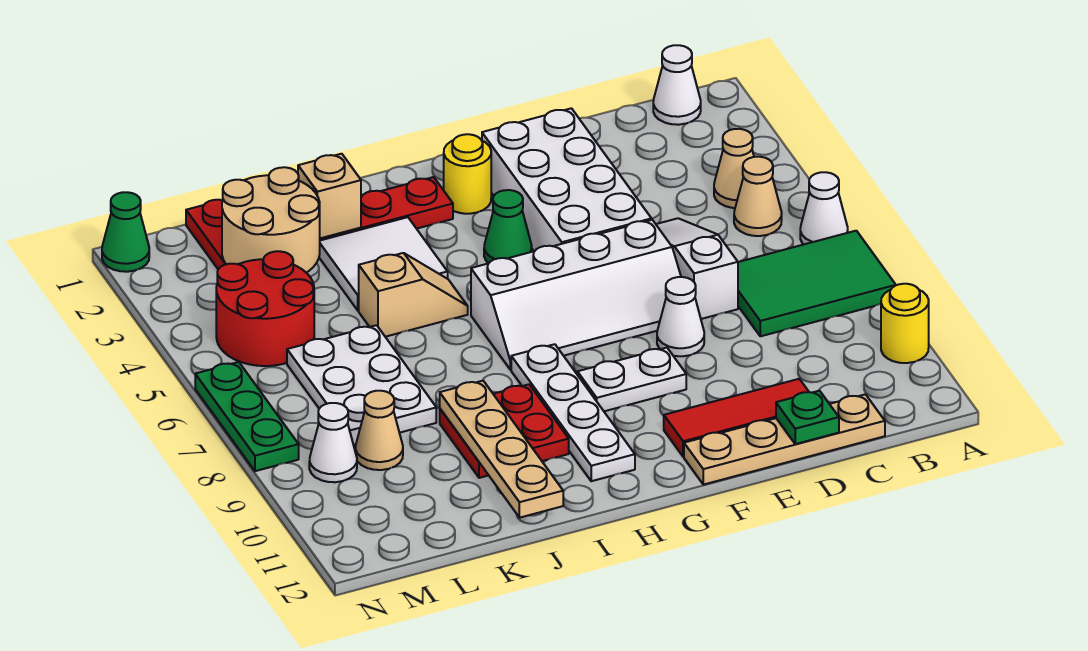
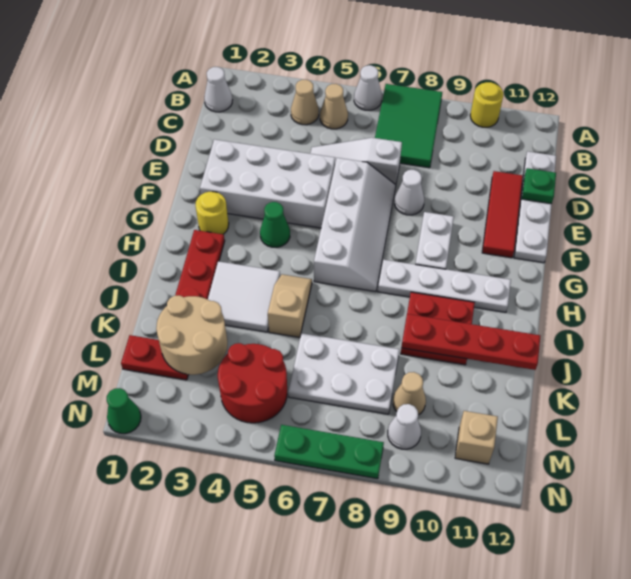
tan 1x4 plate [684,394,885,485] -> white 1x4 plate [514,151,556,263]
tan 1x1 brick [298,154,361,238] -> tan 1x1 brick moved to [455,411,498,464]
tan 1x4 plate [440,381,563,518] -> red 1x4 plate [401,314,540,370]

